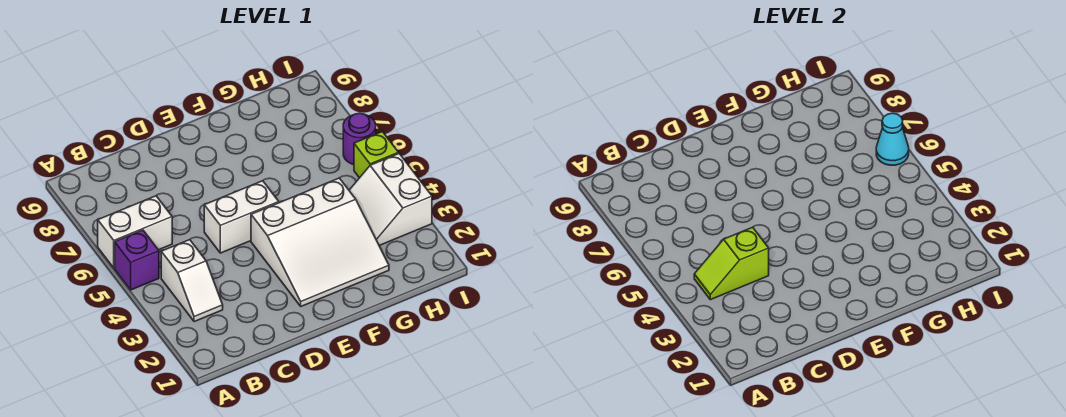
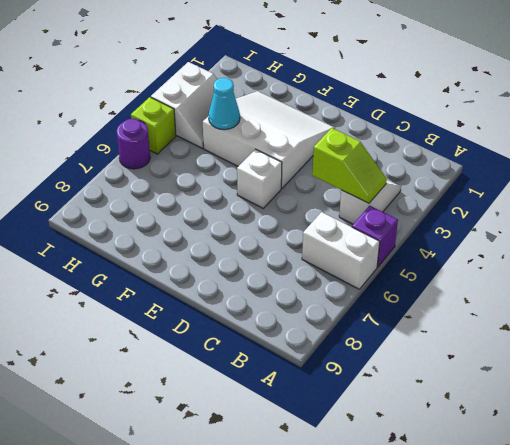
white 1x2 brick [204,181,279,253] -> white 1x1 brick [237,149,282,208]
cyan 1x1 cone [876,113,909,165] -> cyan 1x1 cone moved to [209,78,240,130]

